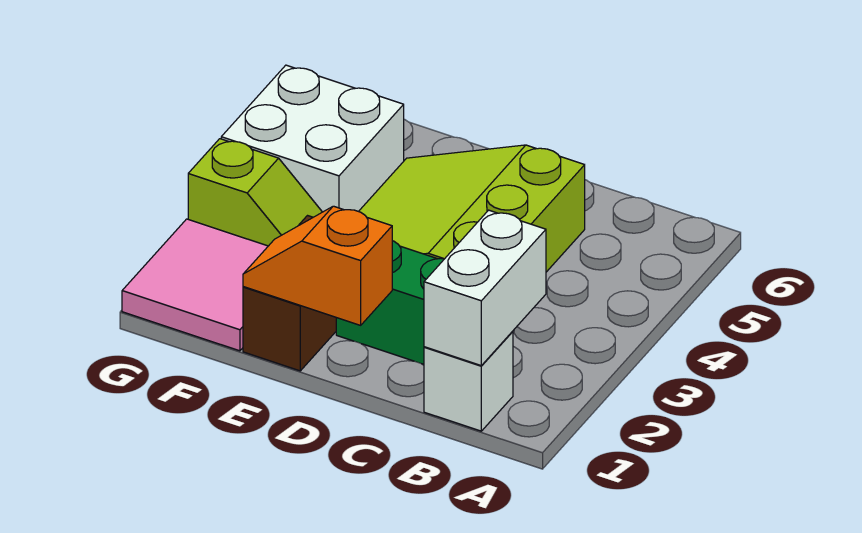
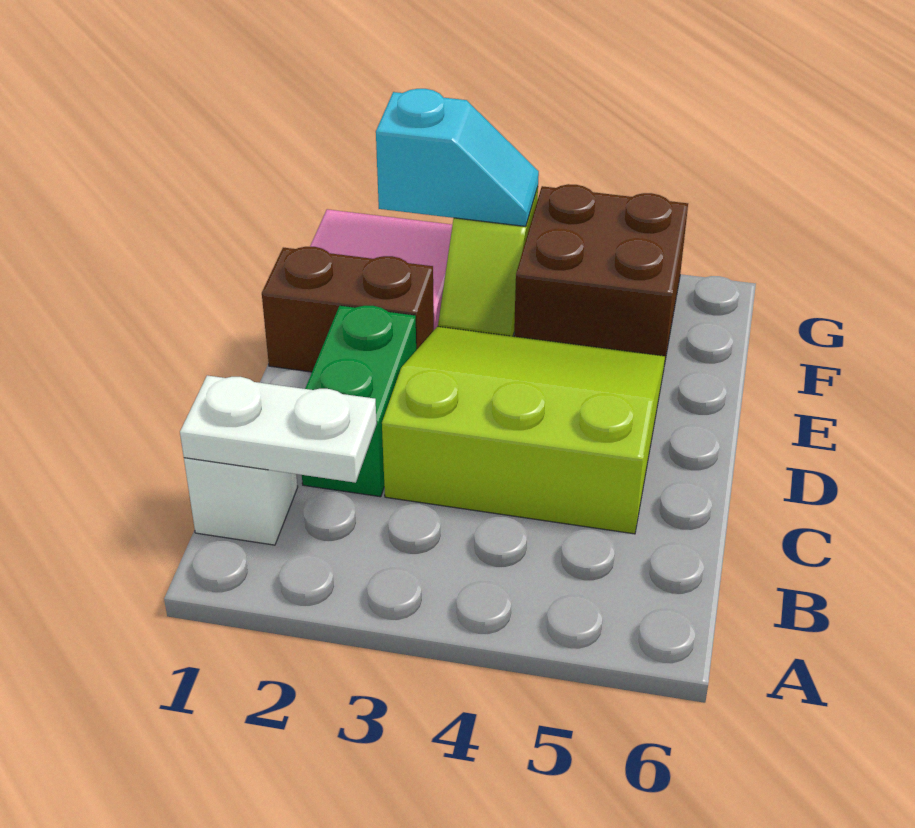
white 1x2 brick [424,210,546,365] -> white 1x2 plate [180,375,377,483]
orange 1x2 slope [243,206,392,325] -> none
white 2x2 brick [221,65,404,212] -> brown 2x2 brick [514,184,688,364]
none -> cyan 1x2 slope [376,89,539,226]

